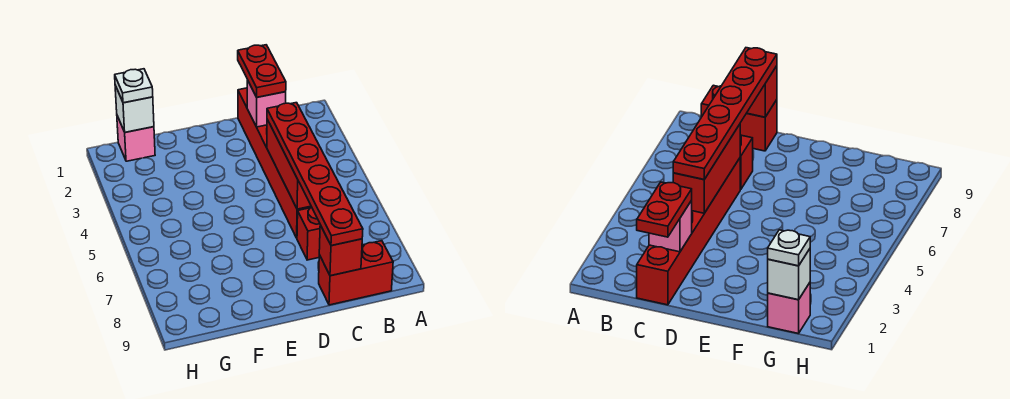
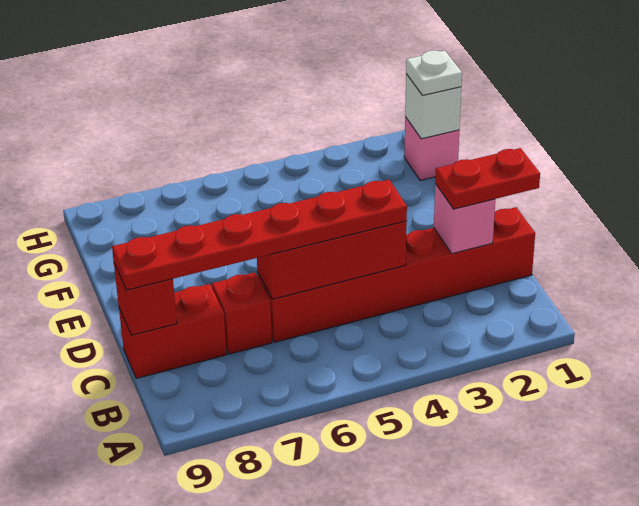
red 1x2 brick [319,241,393,305] -> red 1x2 brick turned to [119,284,227,378]

